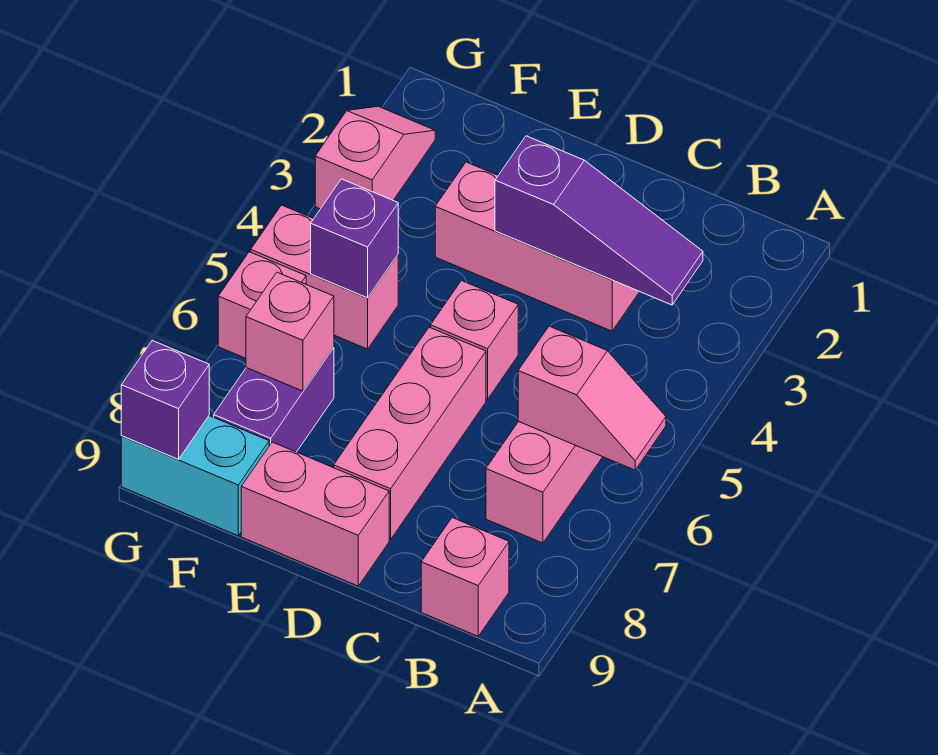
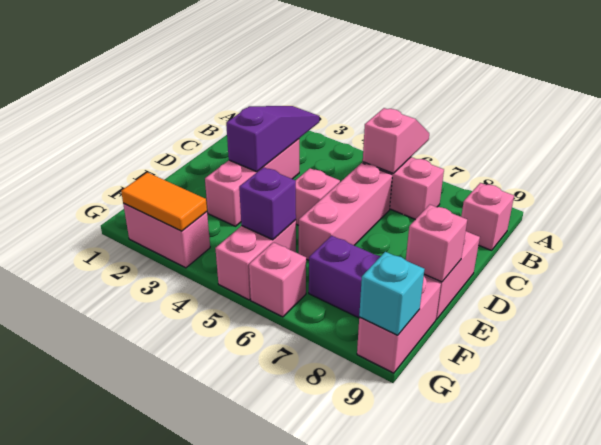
pink 1x3 brick [334,327,486,539] -> pink 1x3 brick turned to [299,163,392,260]
pink 1x1 brick [246,272,334,391] -> pink 1x1 brick moved to [406,205,467,282]
cyan 1x2 brick [121,416,269,536] -> pink 1x2 brick [357,277,441,373]
pink 1x2 slope [315,106,435,209] -> pink 1x2 brick [123,203,210,268]
none -> orange 1x2 tile [121,172,207,231]
purple 1x1 brick [121,341,209,459] -> cyan 1x1 brick [359,252,425,335]

